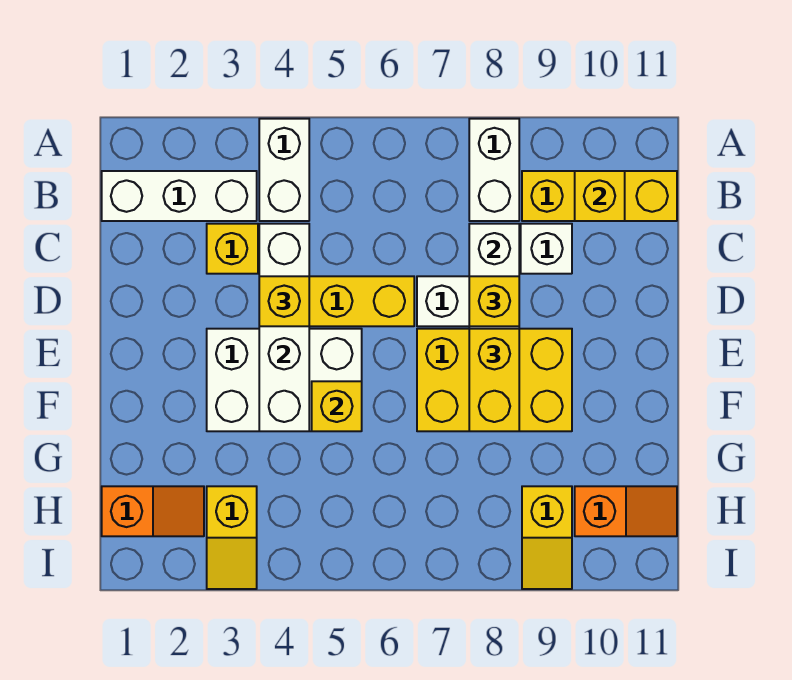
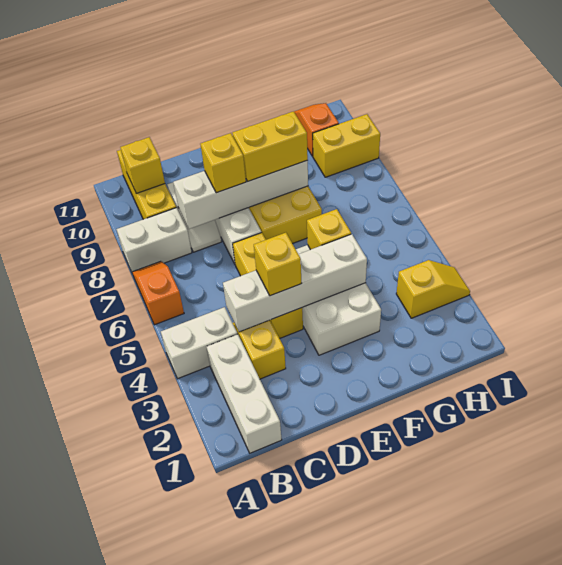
orange 1x2 slope [102,486,204,536] -> orange 1x2 slope moved to [132,261,184,325]
yellow 1x2 slope [522,486,572,589] -> yellow 1x2 brick [313,114,380,177]

